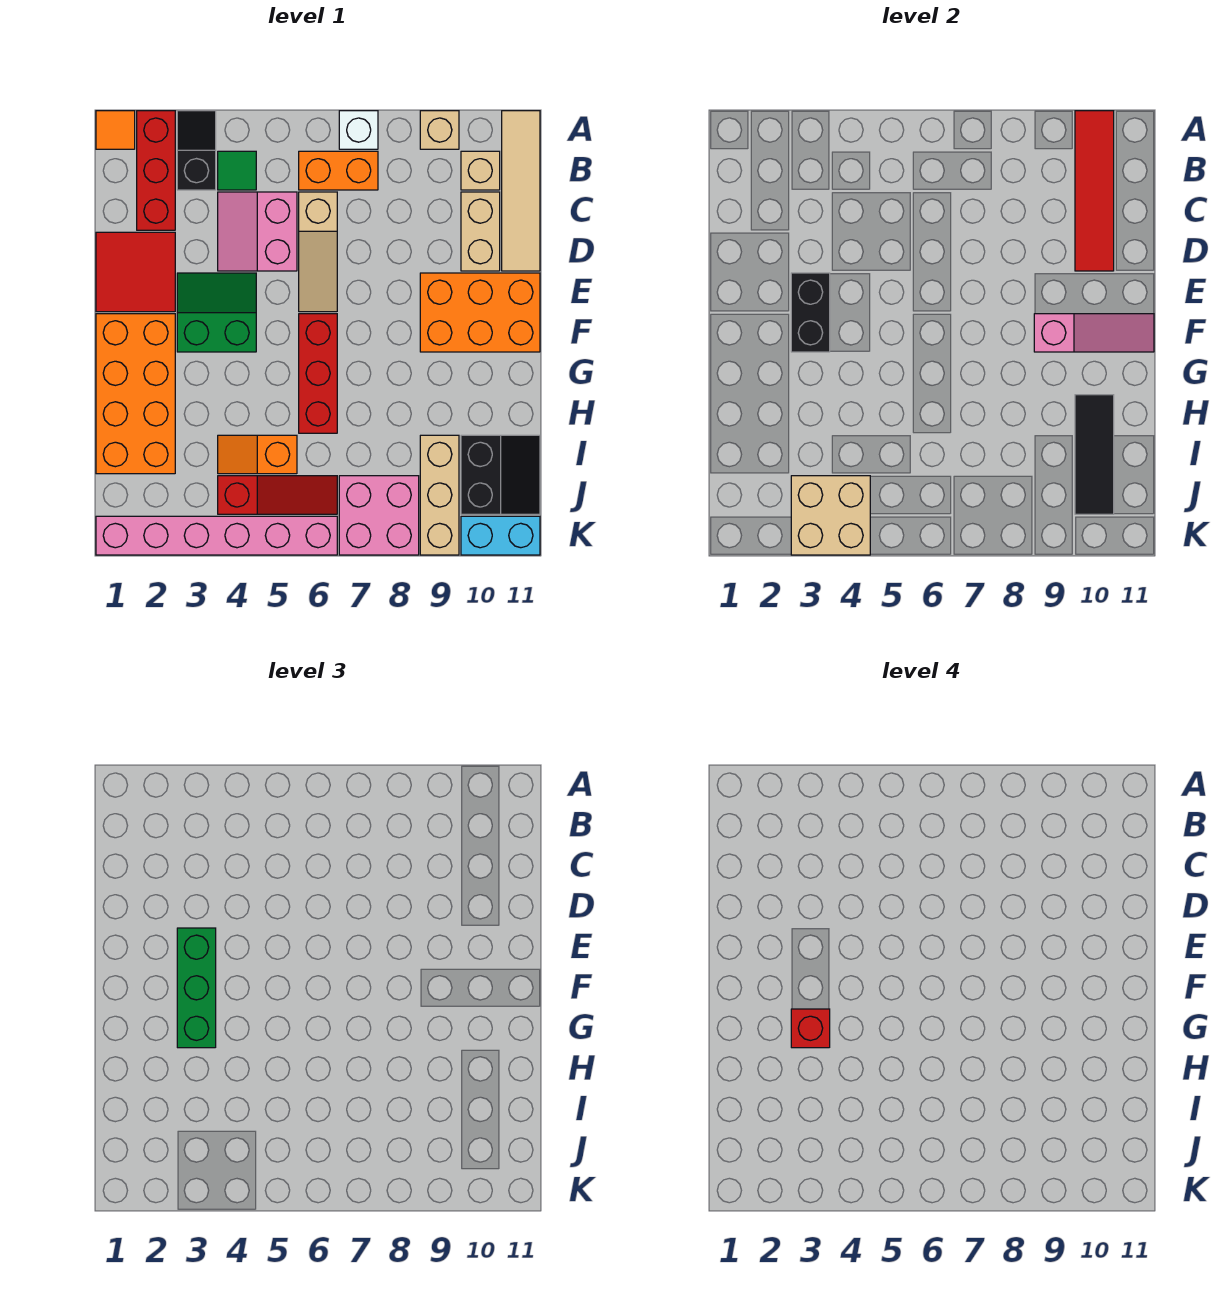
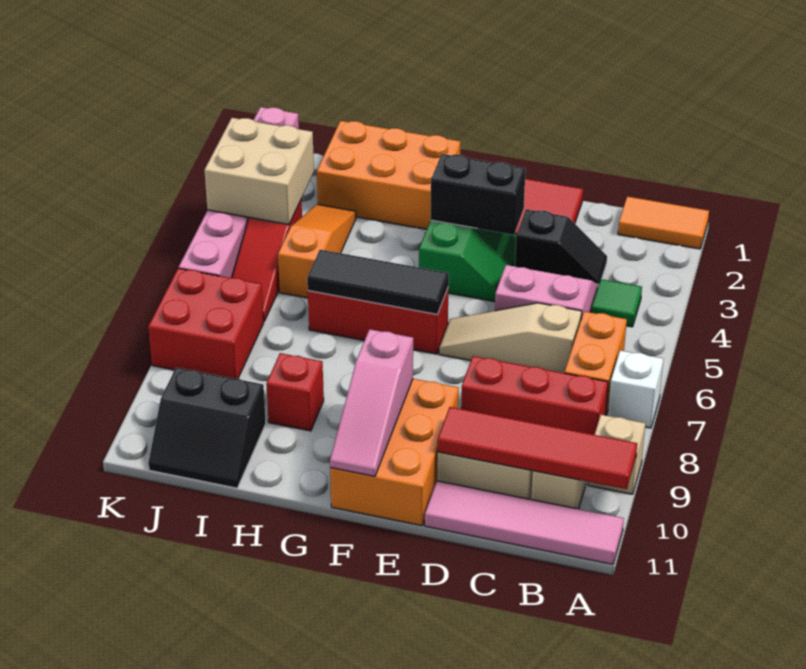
orange 1x1 tile [96,111,135,149] -> orange 1x2 tile [618,196,709,249]
red 1x3 brick [137,111,175,230] -> red 1x3 brick moved to [461,356,608,435]
black 1x2 slope [177,111,216,190] -> black 1x2 slope moved to [515,209,607,286]
tan 1x4 tile [502,111,540,271] -> pink 1x4 tile [425,481,624,564]
green 1x3 brick [177,928,216,1048] -> none
orange 2x4 brick [96,314,175,474] -> orange 2x3 brick [317,121,460,229]
red 1x1 brick [791,1009,830,1048] -> red 1x1 brick moved to [266,353,324,431]
black 1x3 tile [1075,395,1114,514] -> black 1x3 tile moved to [307,250,449,314]
orange 1x2 slope [218,435,297,474] -> orange 1x3 slope [278,204,356,298]
tan 1x3 brick [420,435,459,555] -> none
pink 2x2 brick [339,476,419,555] -> red 2x2 brick [148,268,264,379]
cyan 1x2 brick [461,516,540,555] -> none

